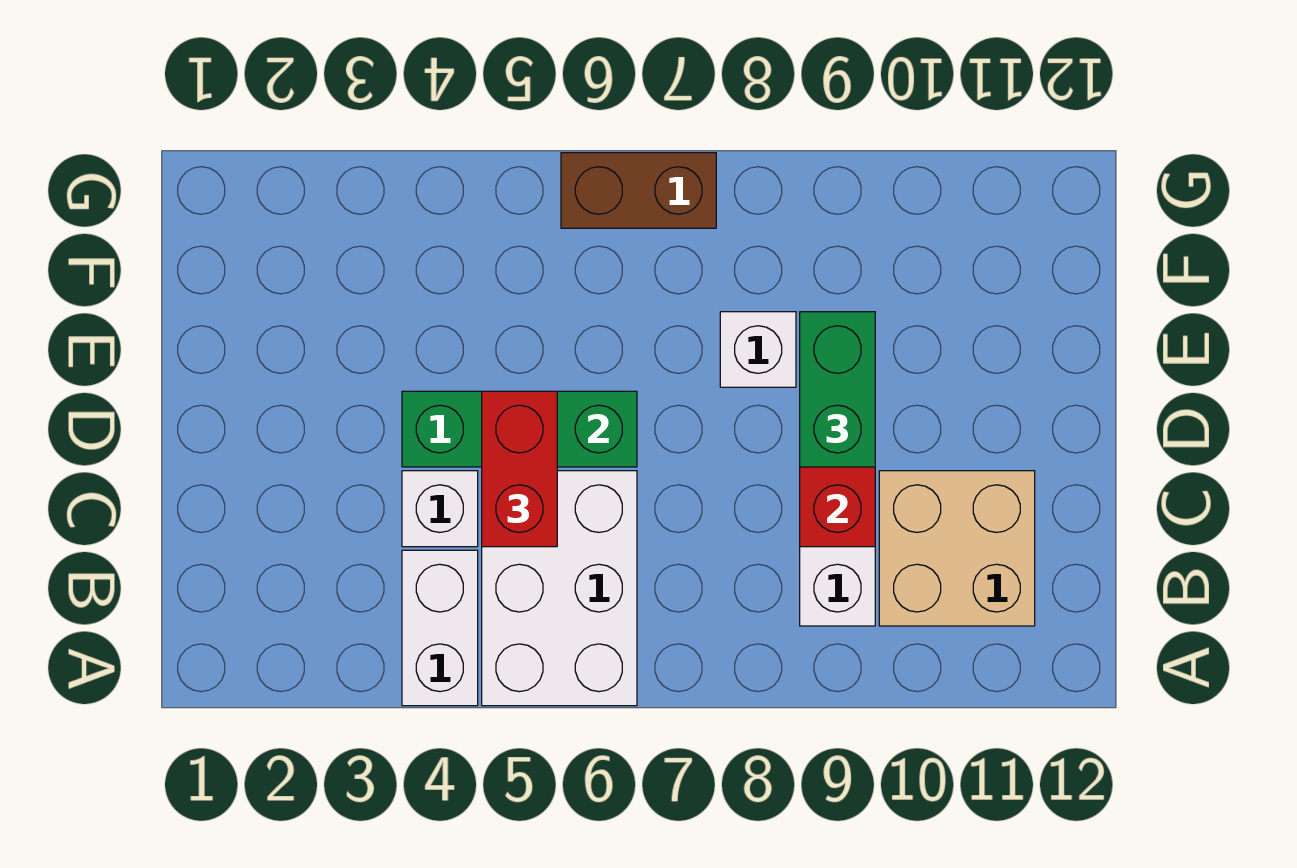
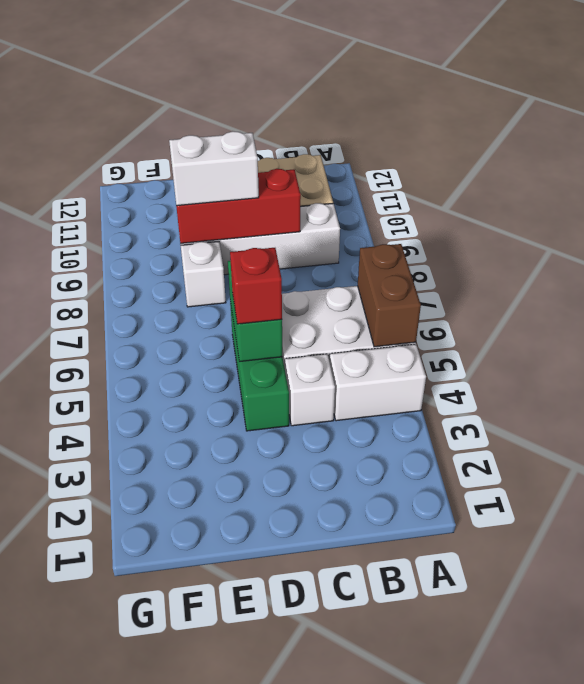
red 1x2 brick [482,391,557,547] -> red 1x1 brick [230,248,282,324]
green 1x2 brick [800,312,875,467] -> white 1x2 brick [169,131,259,206]
brown 1x2 brick [561,153,716,228] -> brown 1x2 brick moved to [358,244,421,347]

